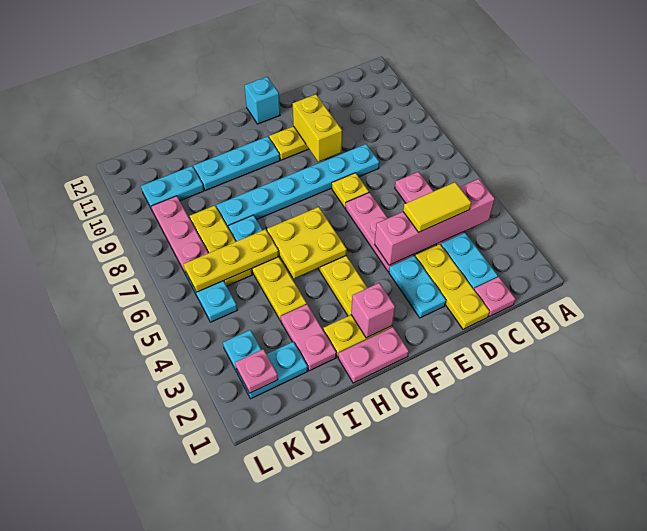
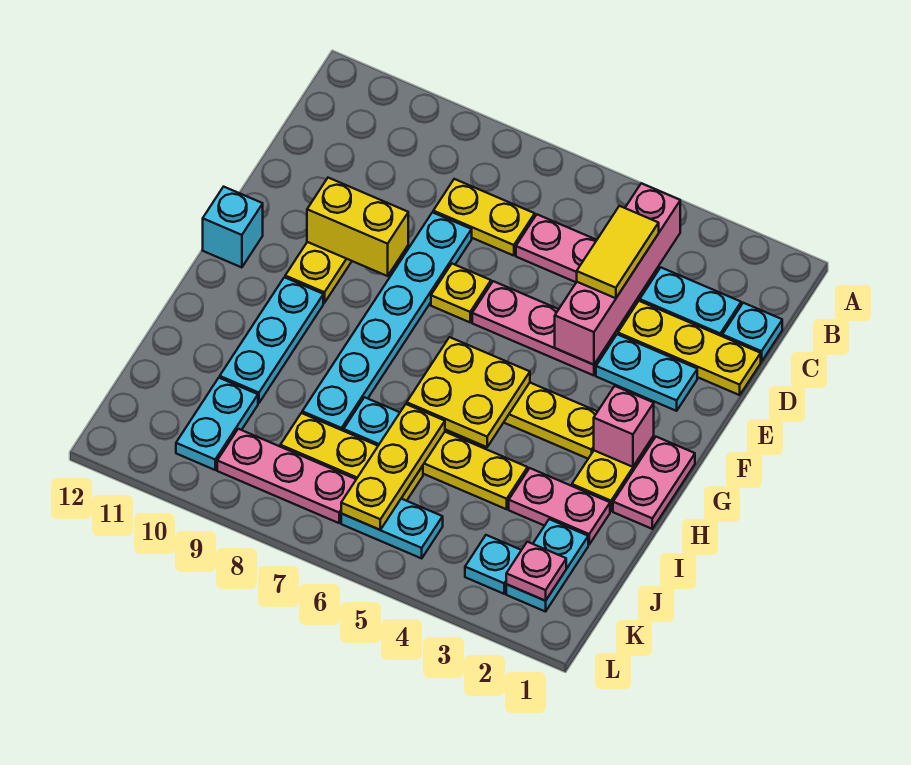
pink 1x1 plate [474,277,516,316] -> cyan 1x1 plate [722,303,782,362]
none -> yellow 1x2 plate [433,179,535,256]

